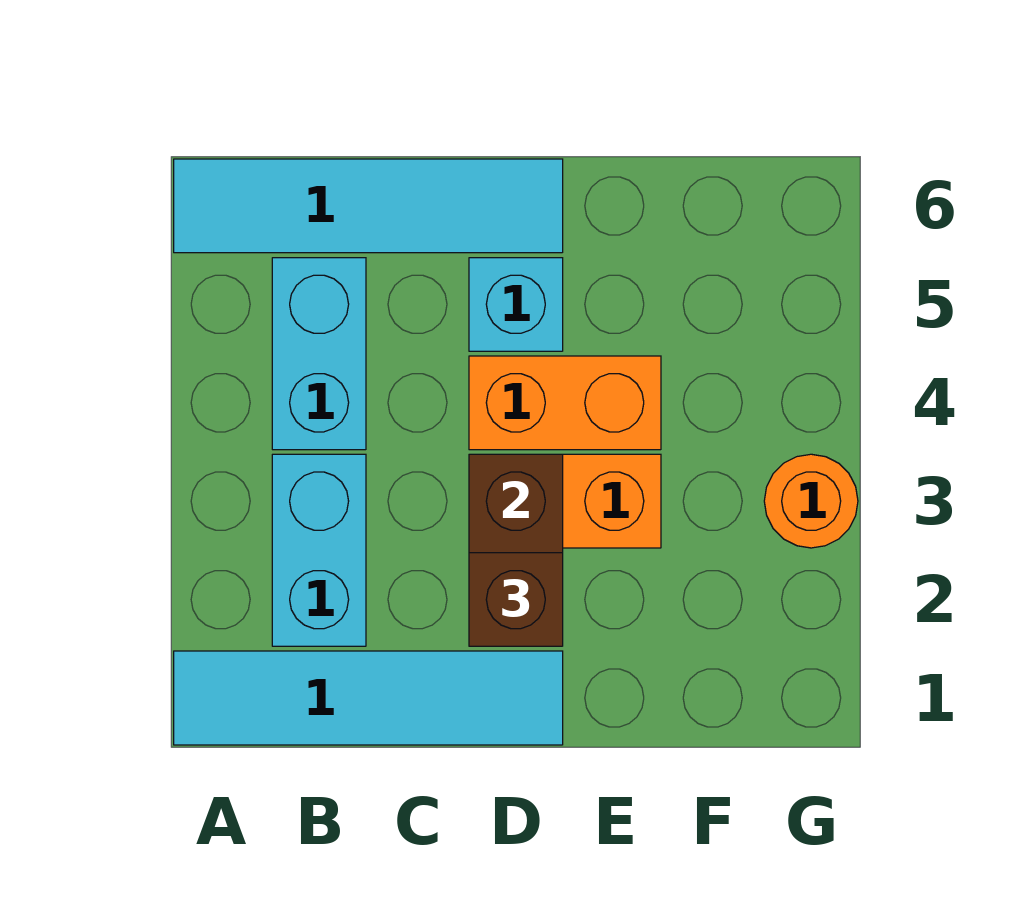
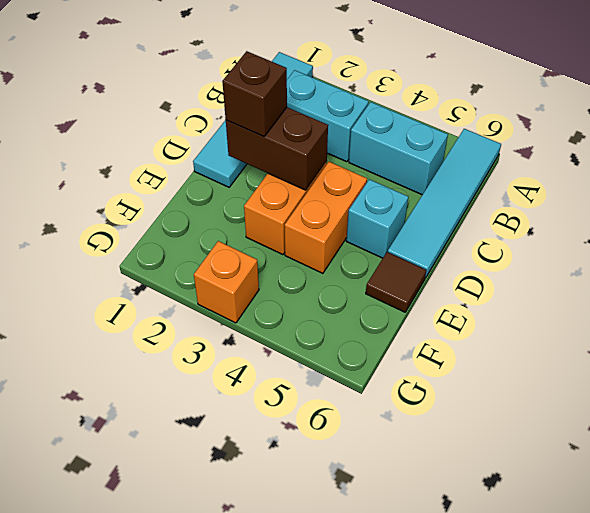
none -> brown 1x1 tile [366,252,426,312]
orange 1x1 round brick [764,454,858,548] -> orange 1x1 brick [194,241,259,323]

